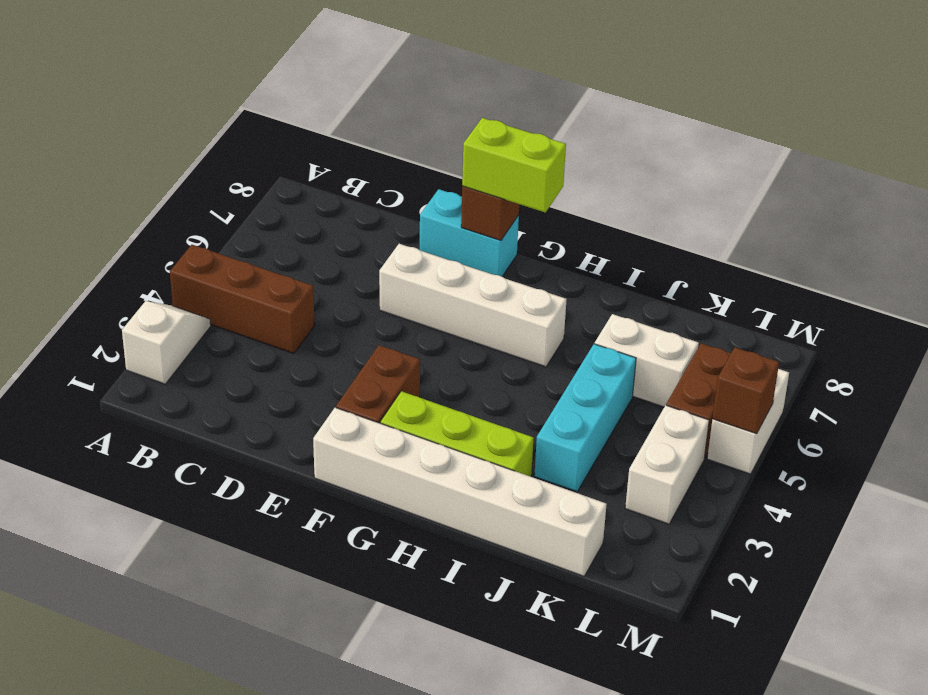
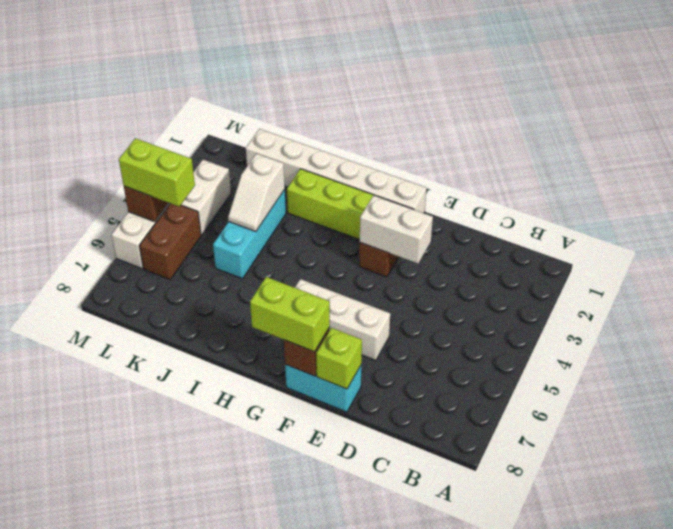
white 1x2 slope [122,301,211,384] -> white 1x2 slope moved to [228,154,285,232]
brown 1x3 brick [170,245,315,353] -> none
white 1x4 brick [379,244,567,367] -> white 1x3 brick [295,279,390,360]
none -> lime 1x1 brick [316,328,362,389]
white 1x2 brick [595,314,699,407] -> white 1x2 brick moved to [360,195,433,264]
none -> lime 1x2 brick [119,138,195,207]

